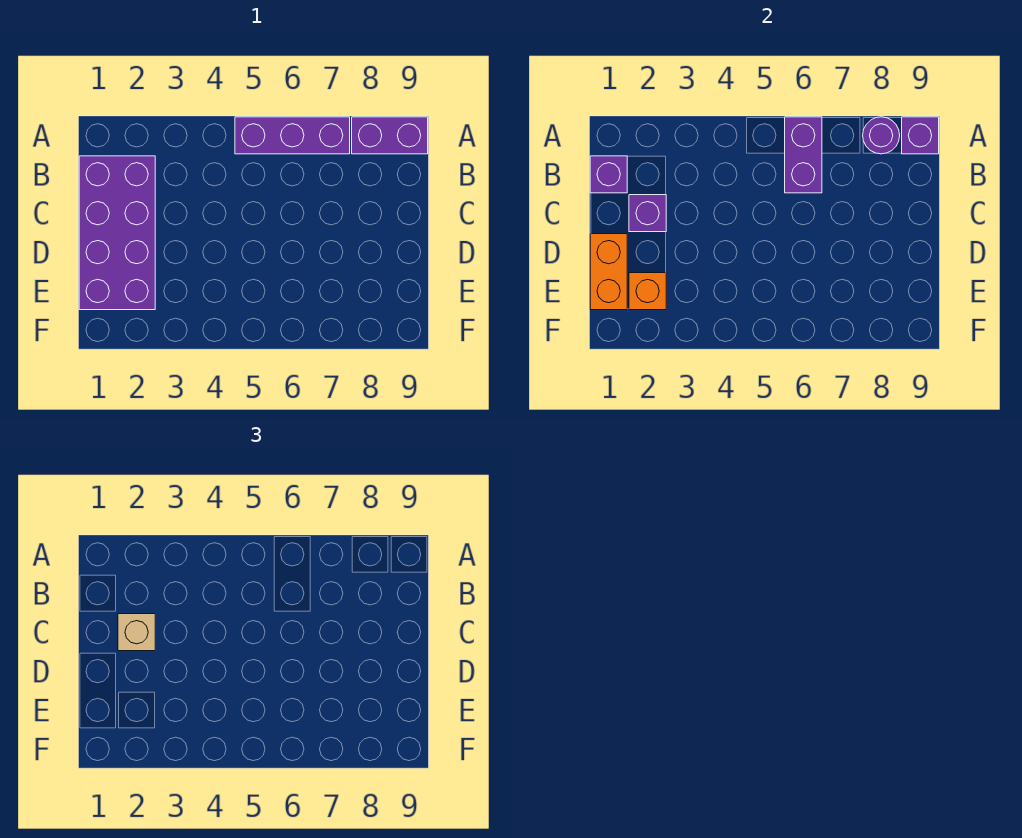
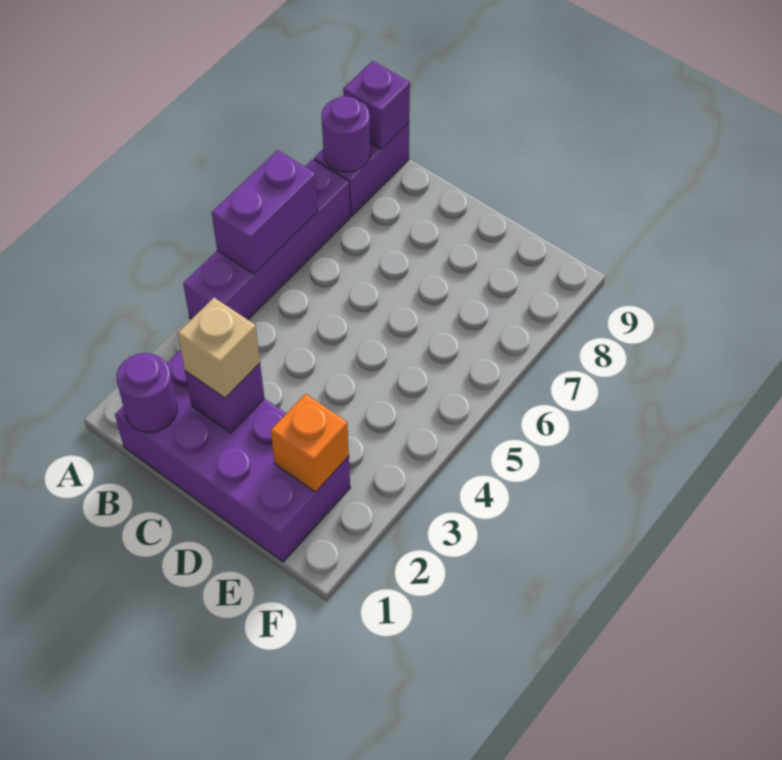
purple 1x3 brick [235,117,350,154] -> purple 1x4 brick [183,159,350,320]
purple 1x2 brick [785,117,822,193] -> purple 1x2 brick turned to [212,150,318,274]
purple 1x1 brick [590,156,627,193] -> purple 1x1 round brick [117,353,177,432]
orange 1x2 brick [590,234,627,310] -> none

